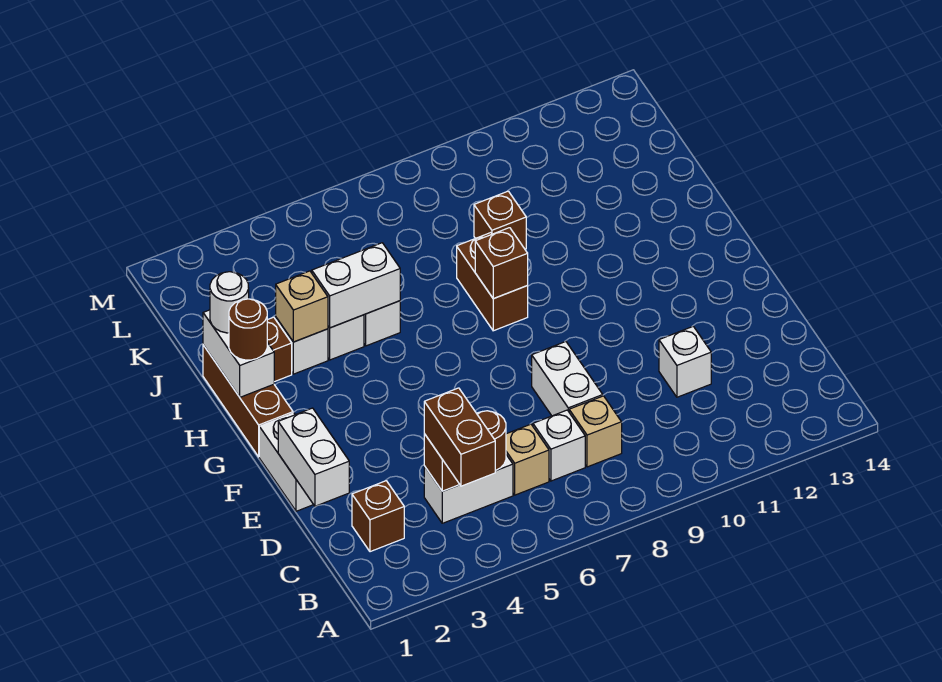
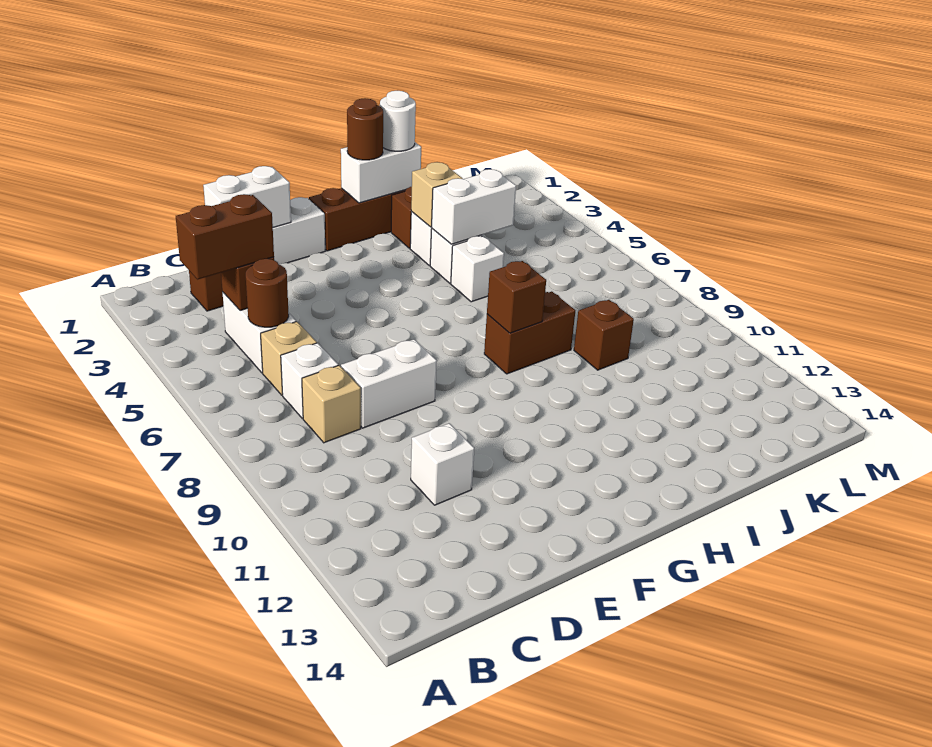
white 1x2 brick [312,243,400,328] -> white 1x2 brick turned to [432,169,516,244]

